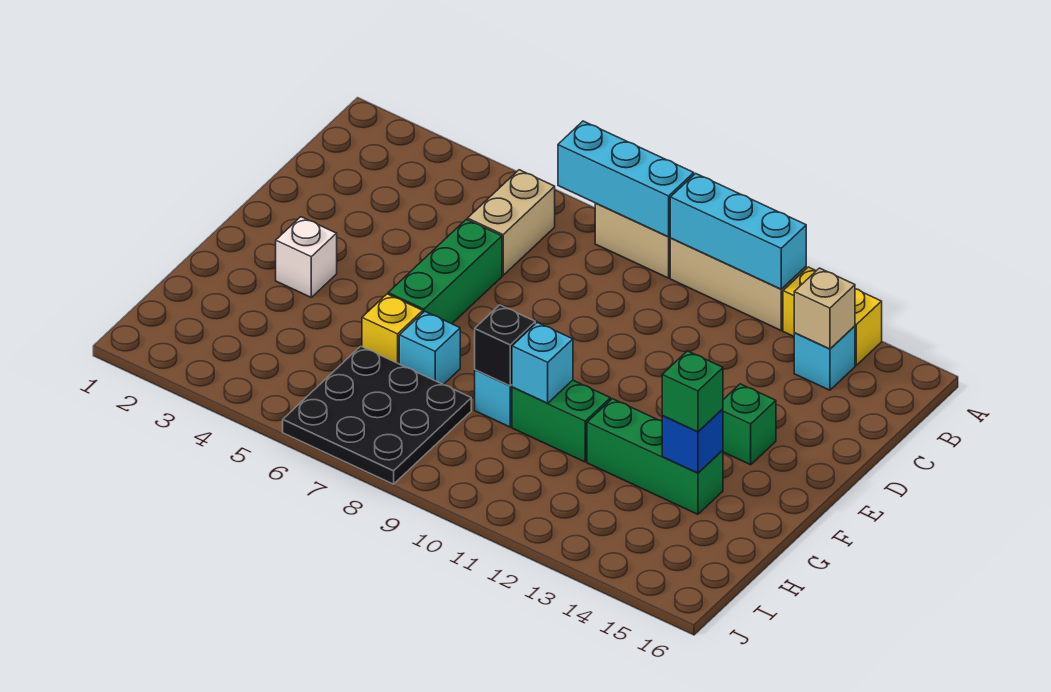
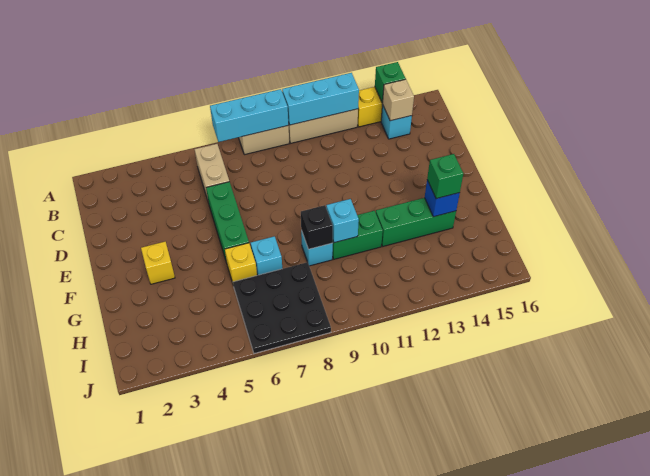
green 1x1 brick [723,384,776,465] -> green 1x1 brick moved to [375,62,406,103]
white 1x1 brick [276,217,337,297] -> yellow 1x1 brick [141,242,175,284]

